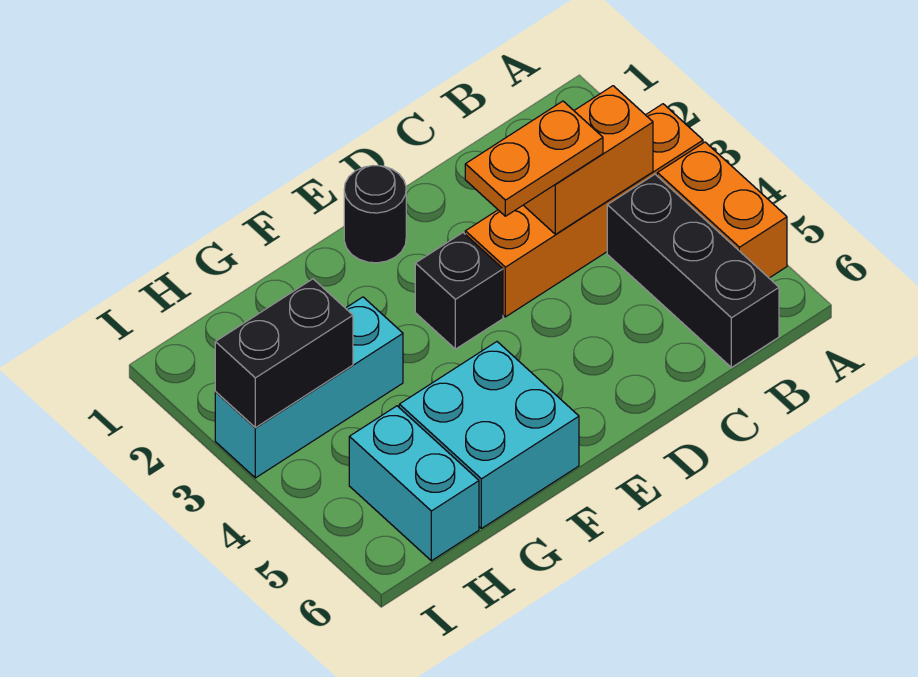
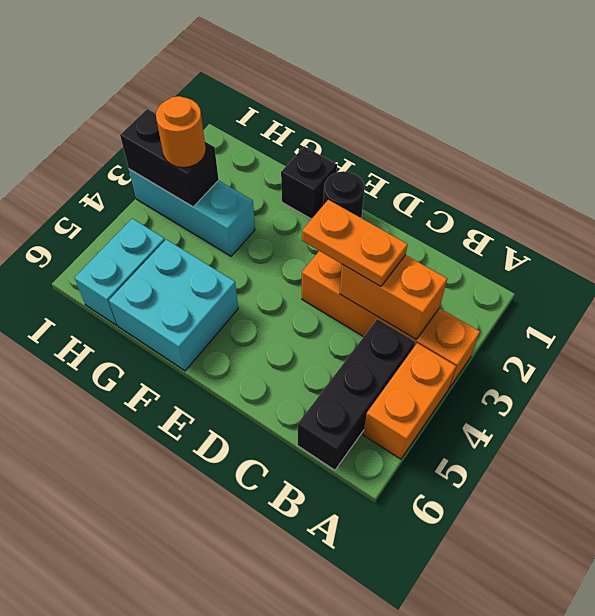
black 1x1 brick [415,233,503,349] -> black 1x1 brick moved to [281,146,337,219]
none -> orange 1x1 round brick [156,96,206,167]

